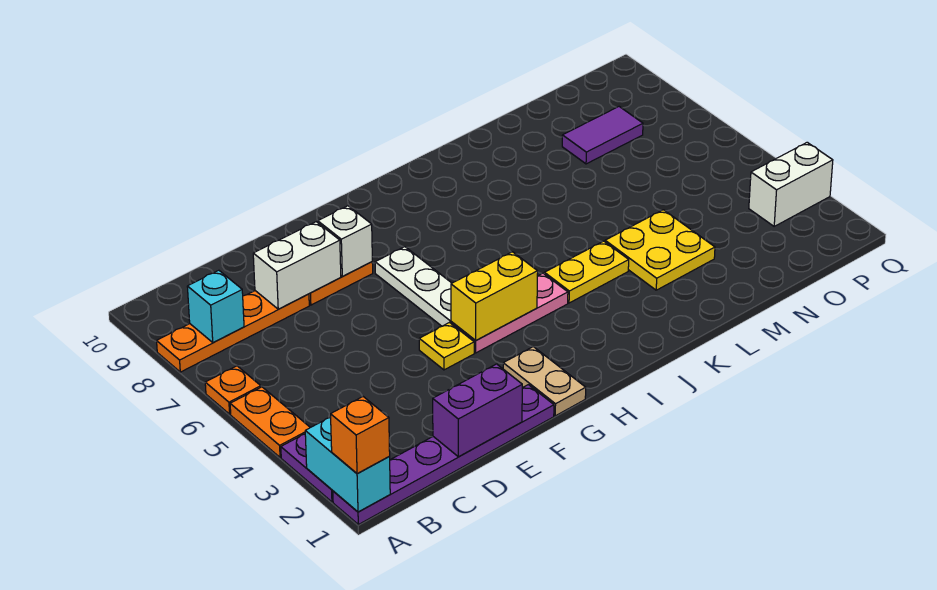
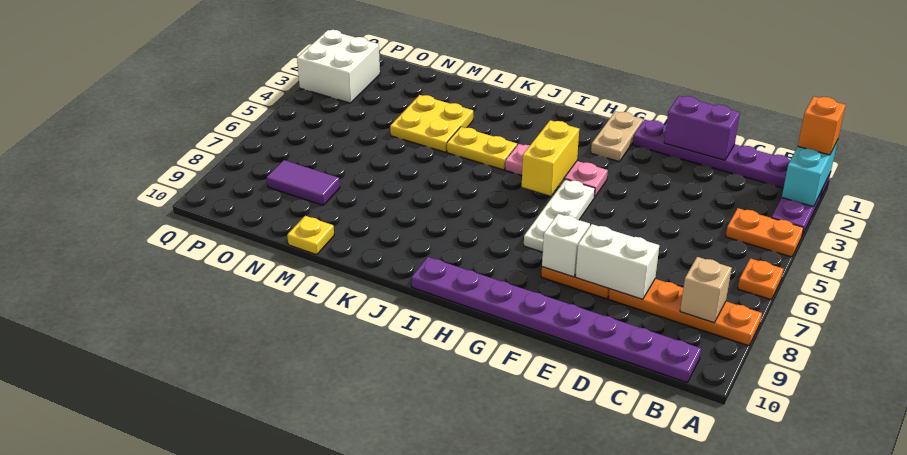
orange 1x2 plate [230,387,310,458] -> orange 1x2 plate turned to [726,208,803,257]
cyan 1x1 brick [187,270,244,342] -> tan 1x1 brick [680,257,732,323]
none -> purple 1x8 plate [411,257,701,382]
yellow 1x1 plate [419,323,474,370] -> yellow 1x1 plate moved to [287,216,334,255]
yellow 1x2 brick [451,252,538,340] -> yellow 1x2 brick turned to [522,120,579,196]
white 1x2 brick [749,142,833,226] -> white 2x2 brick [297,30,380,103]

